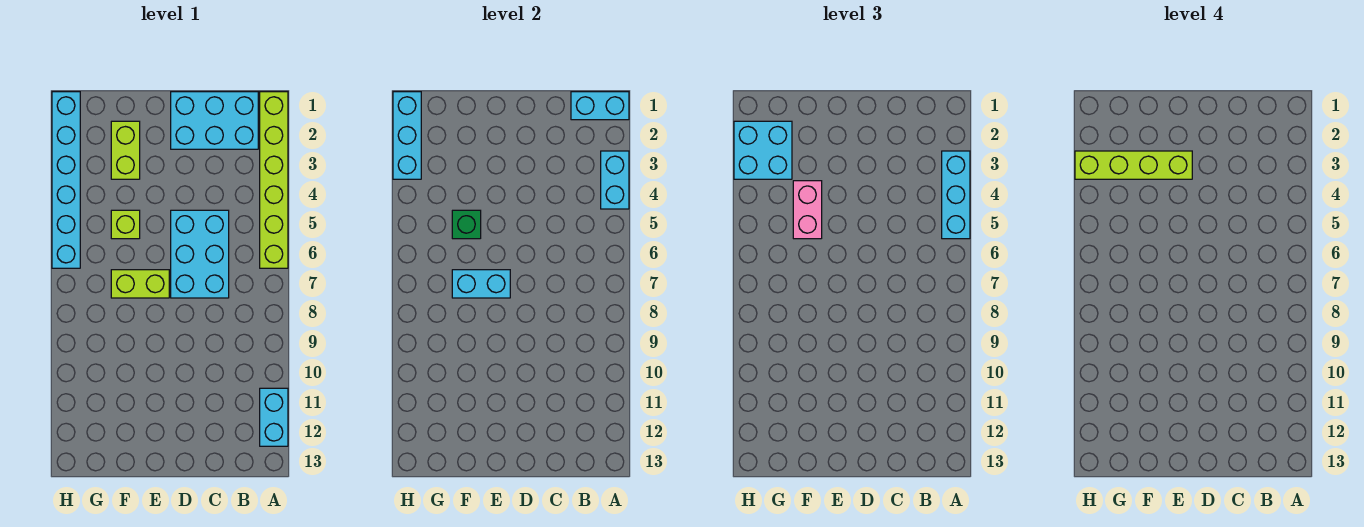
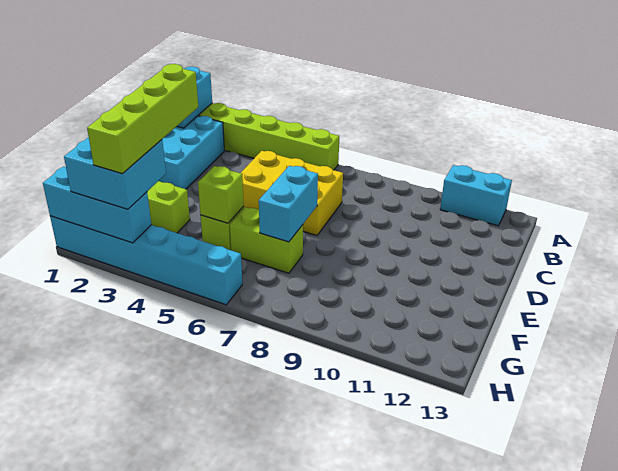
cyan 1x2 brick [601,151,629,209] -> none
cyan 1x3 brick [942,151,970,239] -> none
cyan 2x3 brick [171,210,229,298] -> yellow 2x3 brick [241,151,343,236]
lime 1x2 brick [111,270,169,298] -> lime 1x2 brick turned to [230,207,303,273]
pink 1x2 brick [793,181,822,239] -> none
green 1x1 brick [452,210,481,239] -> lime 1x1 brick [198,166,244,223]

